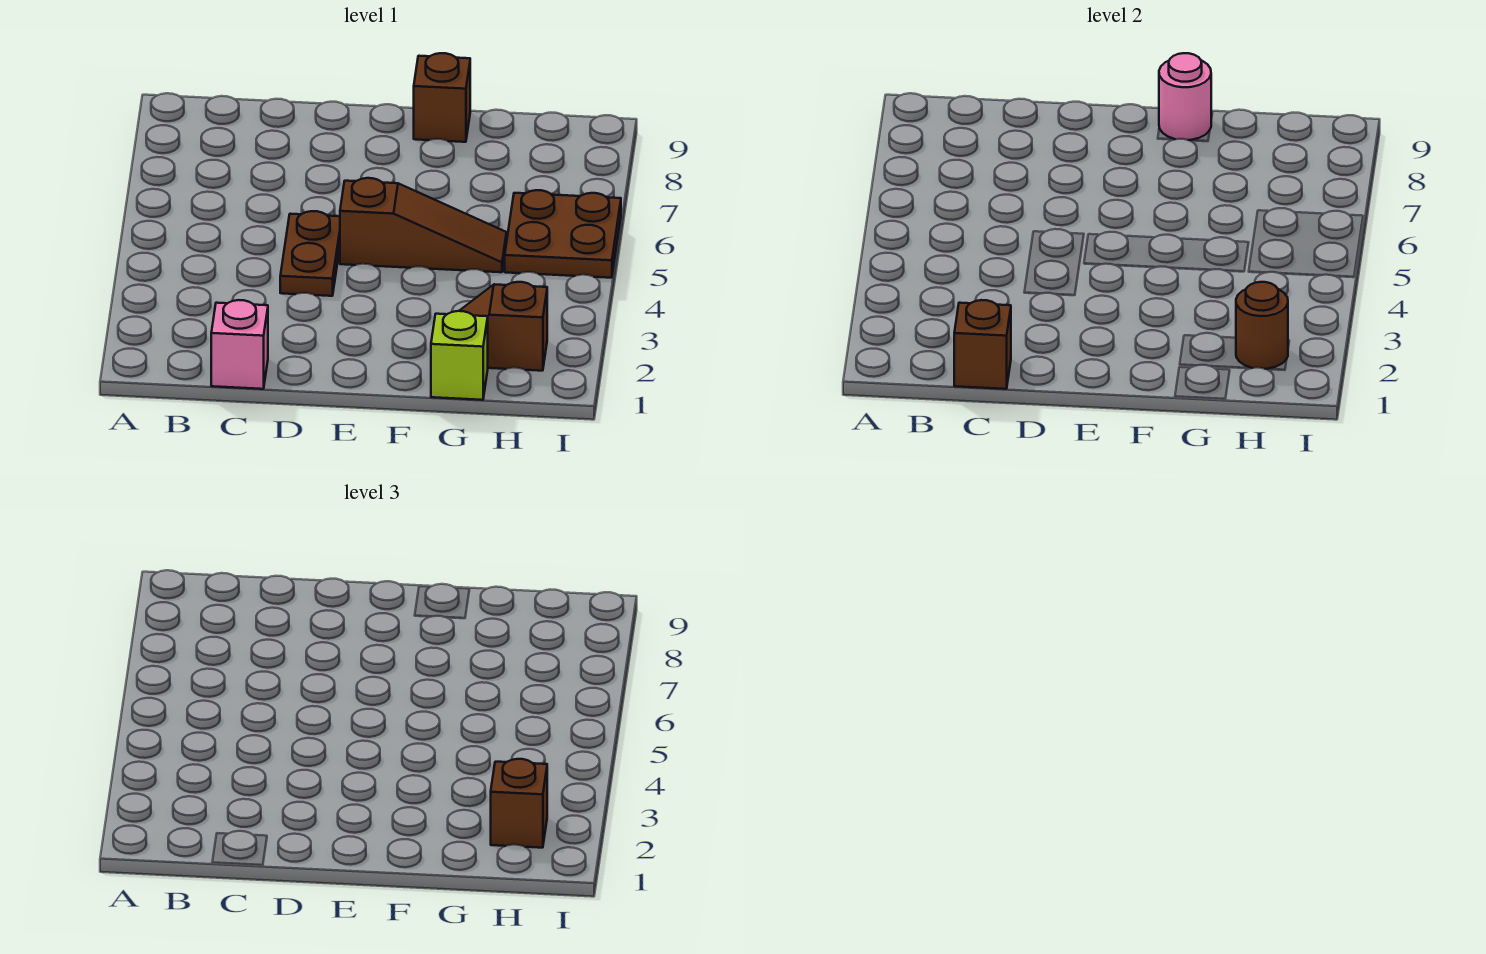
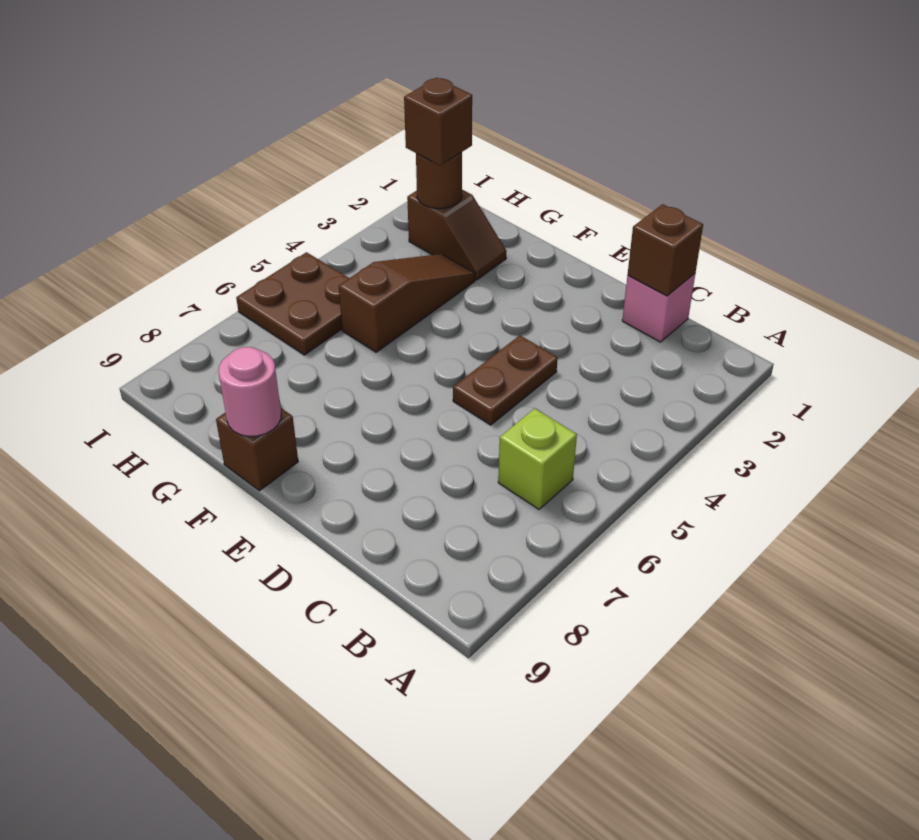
brown 1x3 slope [340,178,507,272] -> brown 1x3 slope turned to [339,254,475,352]
lime 1x1 brick [431,311,488,400] -> lime 1x1 brick moved to [498,409,577,509]

